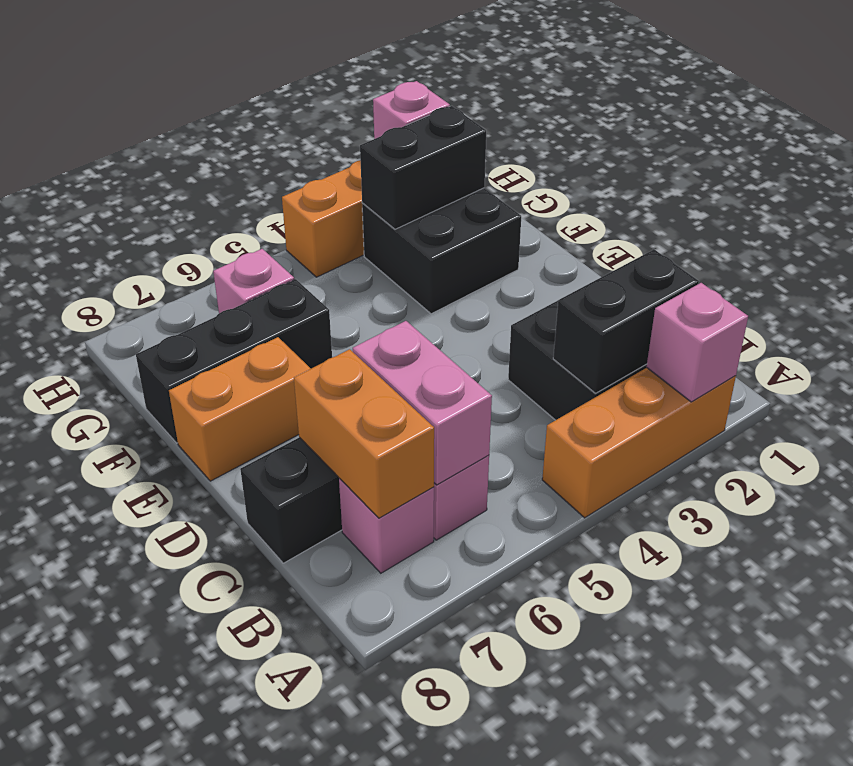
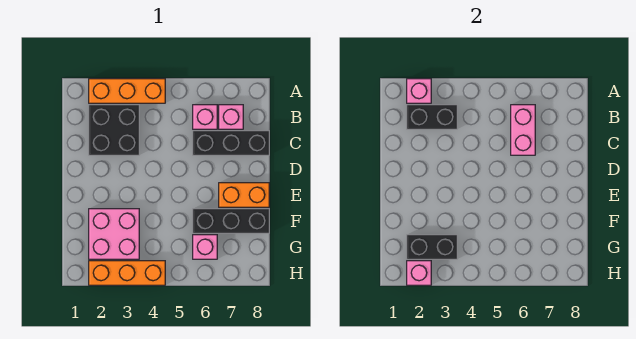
orange 1x2 brick [294,349,434,518] -> none
black 2x2 brick [362,188,521,314] -> pink 2x2 brick [89,209,139,259]

